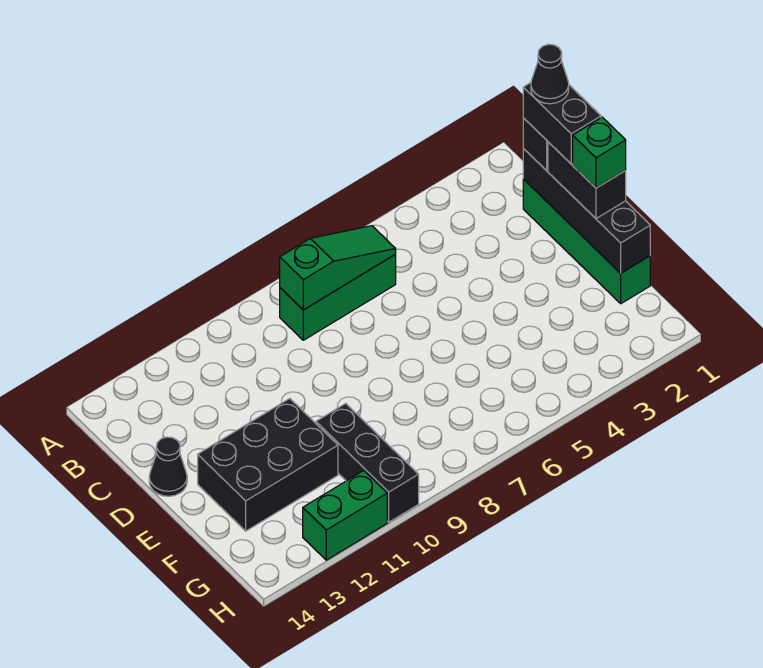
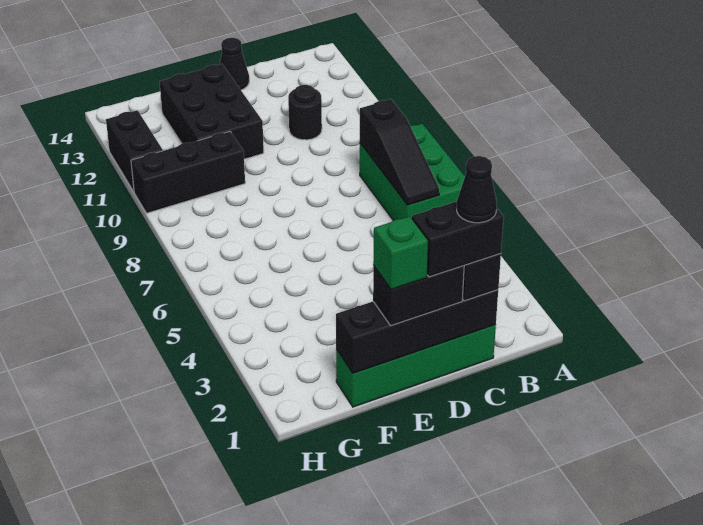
green 1x3 brick [280,255,396,340] -> green 2x3 brick [360,124,465,221]
green 1x3 slope [280,226,396,310] -> black 1x3 slope [360,99,439,205]
none -> black 1x1 round brick [288,85,322,140]
green 1x2 brick [303,470,387,560] -> black 1x2 brick [106,110,163,192]

